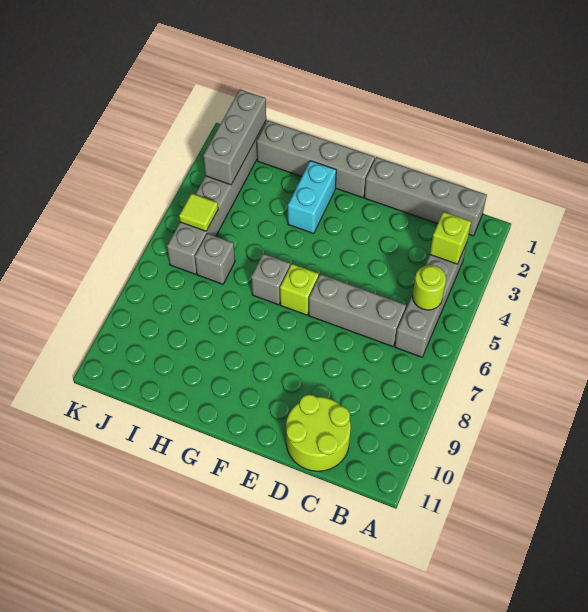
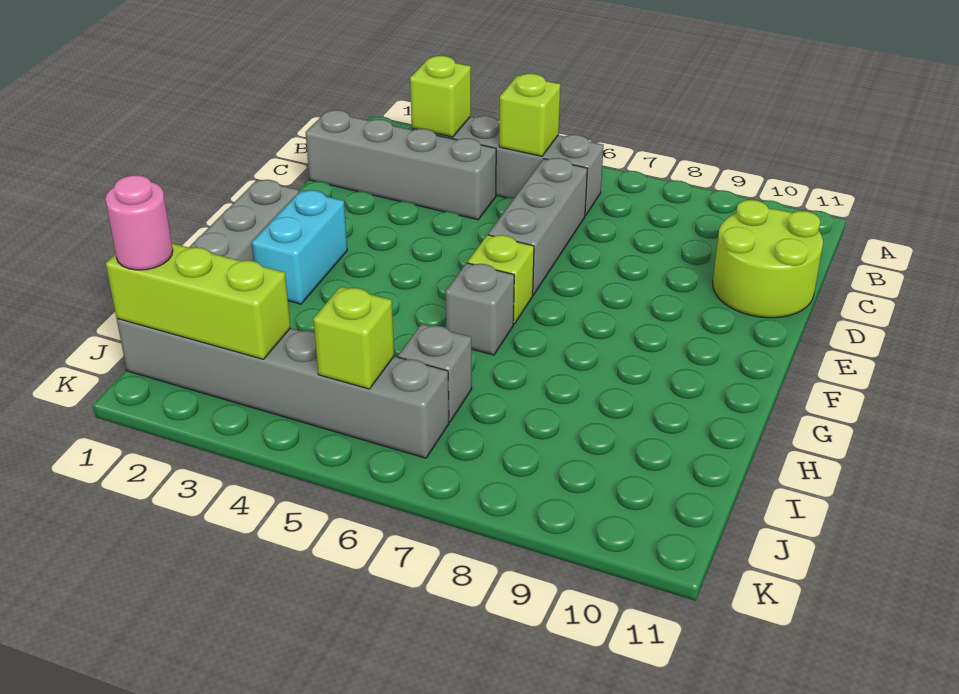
grey 1x4 brick [364,157,487,236] -> grey 1x4 brick turned to [305,110,496,220]
lime 1x1 round brick [413,265,446,310] -> lime 1x1 brick [499,74,560,156]
cyan 1x2 brick [288,161,336,234] -> cyan 1x2 brick turned to [252,190,347,304]
grey 1x3 brick [203,90,266,185] -> lime 1x3 brick [106,243,291,359]
none -> pink 1x1 round brick [105,175,173,270]
lime 1x1 tile [179,193,218,231] -> lime 1x1 brick [313,287,394,389]

